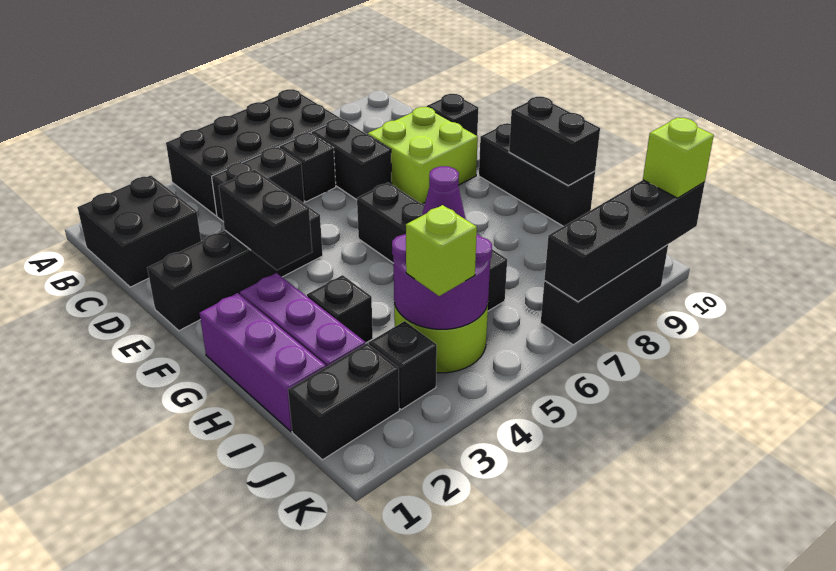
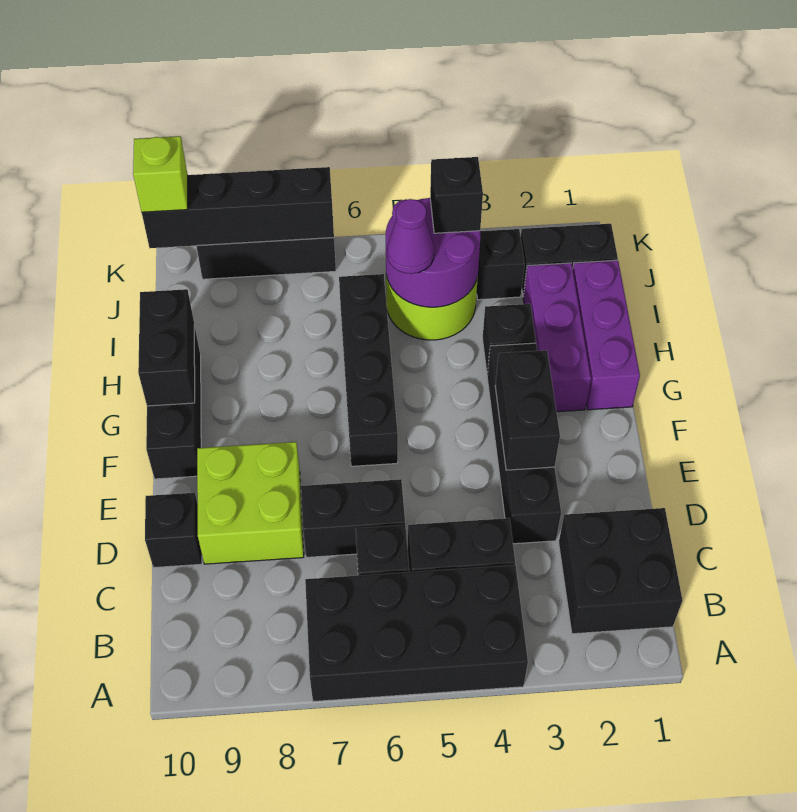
black 1x2 brick [311,119,392,200] -> black 1x2 brick turned to [301,479,405,557]
black 1x4 brick [147,197,323,331] -> black 1x4 brick turned to [487,343,561,544]
lime 1x1 brick [406,205,477,296] -> black 1x1 brick [430,157,483,233]

